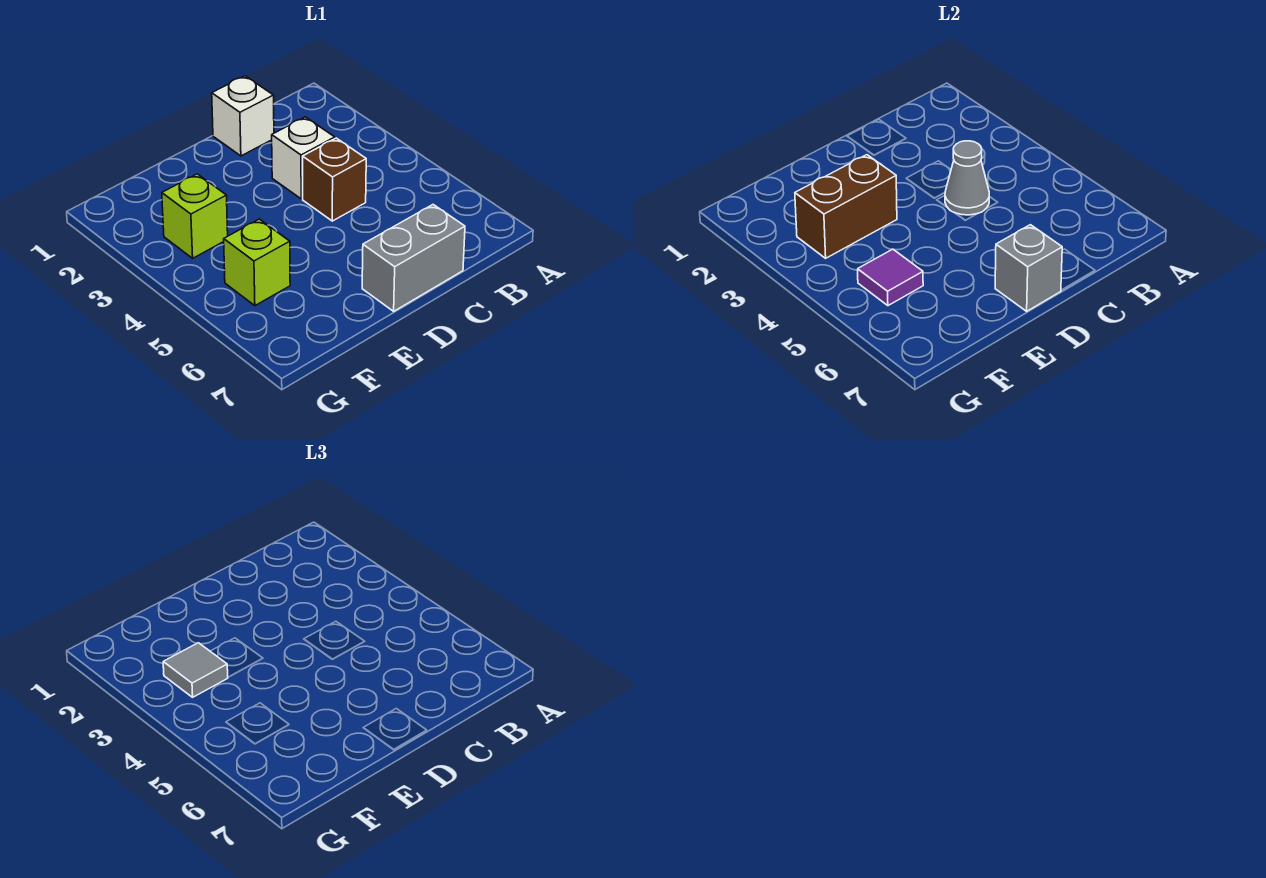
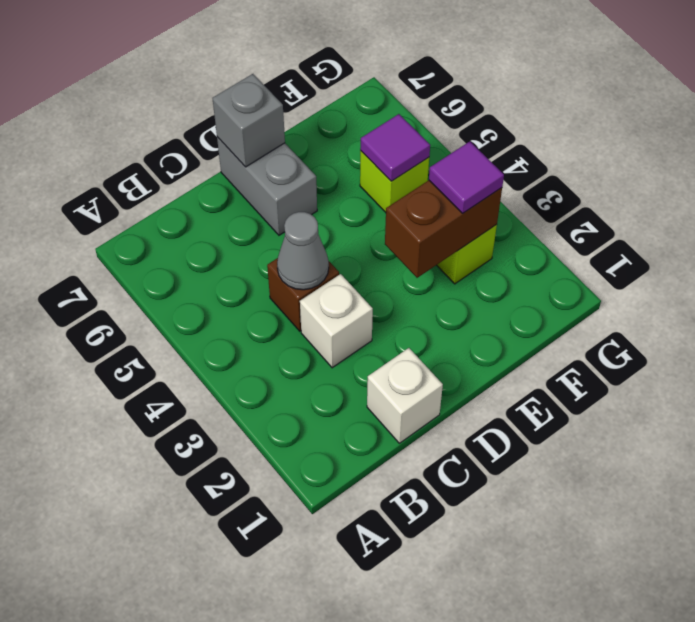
grey 1x2 brick [362,205,465,311] -> grey 1x2 brick turned to [217,137,317,235]
grey 1x1 tile [163,643,228,697] -> purple 1x1 tile [429,141,504,213]

